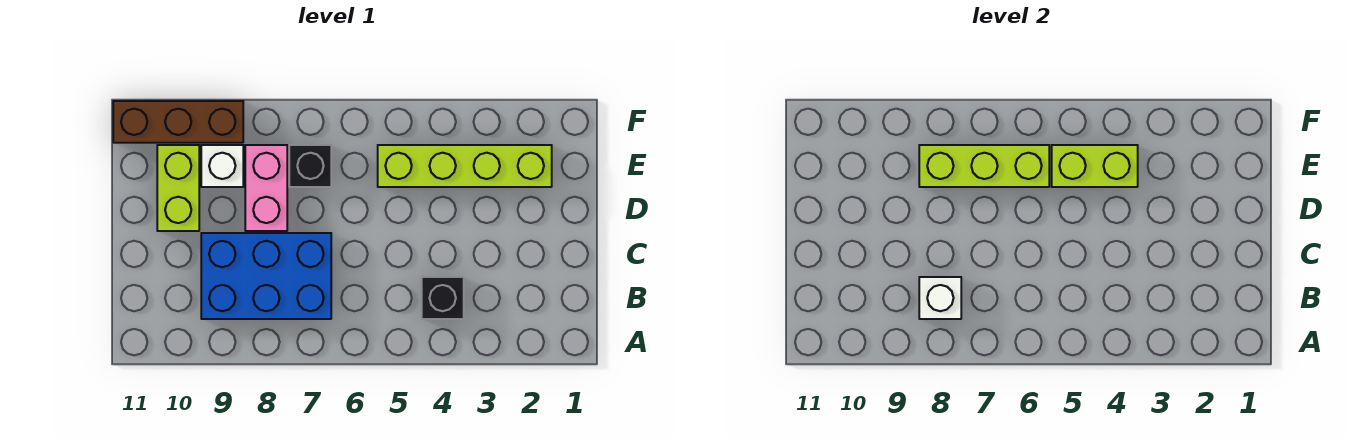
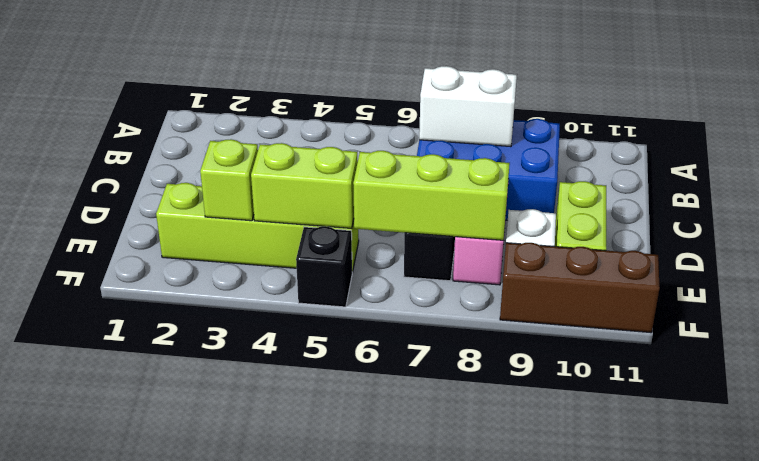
black 1x1 brick [422,277,464,319] -> black 1x1 brick moved to [296,226,352,307]
white 1x1 brick [919,277,961,319] -> white 1x2 brick [419,66,517,147]
none -> lime 1x1 brick [200,139,258,221]

